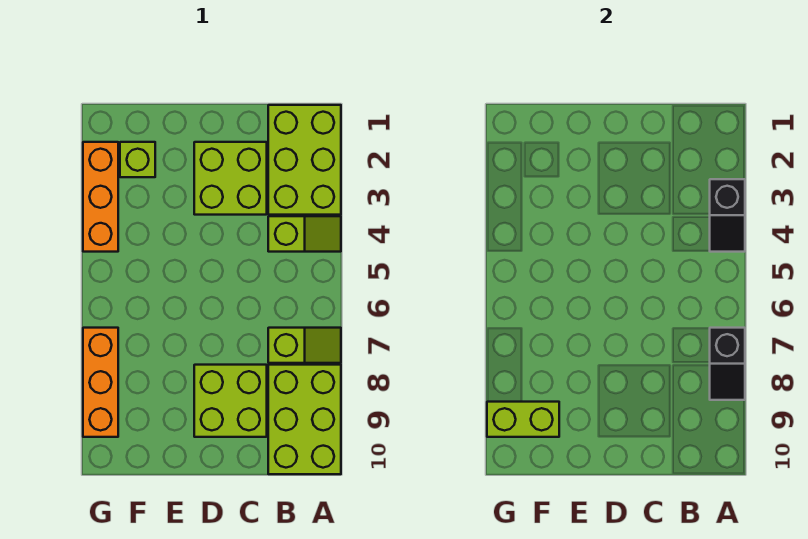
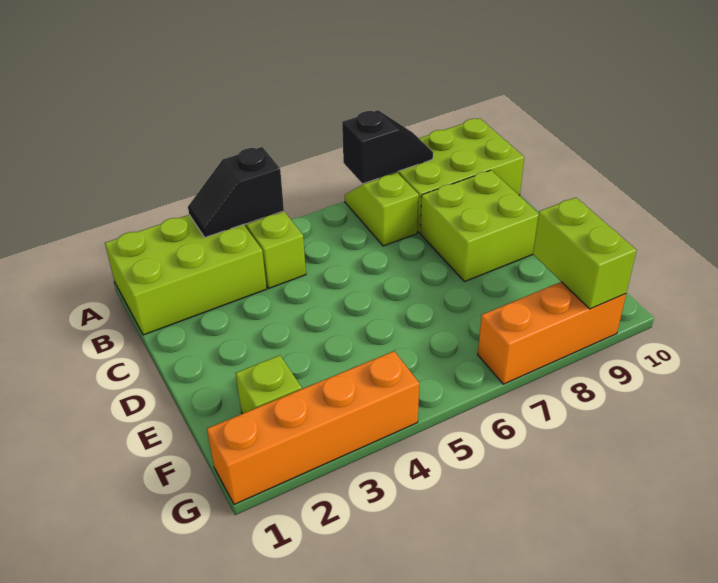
black 1x2 slope [710,179,745,252] -> black 1x2 slope turned to [188,147,284,237]
lime 2x2 brick [194,142,267,215] -> none
orange 1x3 brick [83,142,118,252] -> orange 1x4 brick [207,351,419,504]

